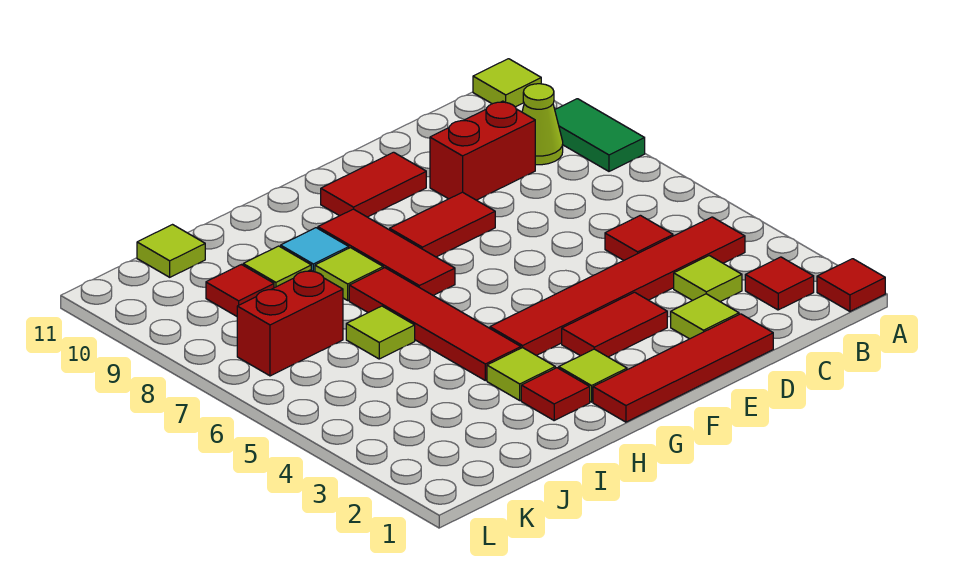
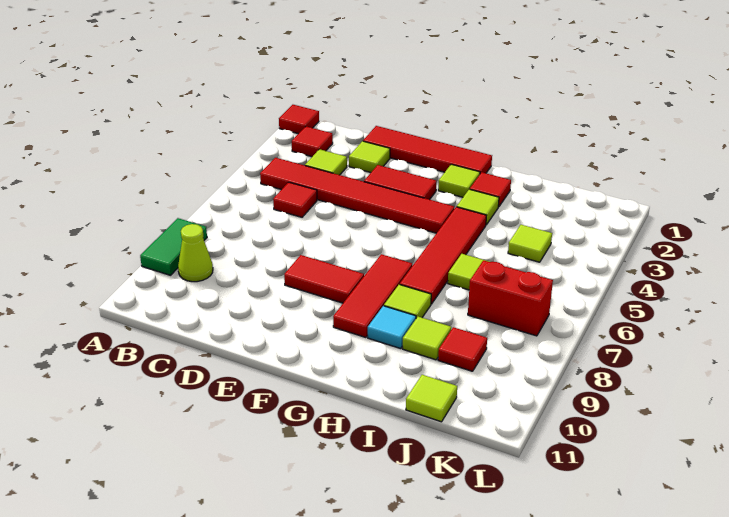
lime 1x1 tile [473,59,541,107] -> lime 1x1 tile moved to [508,225,552,262]
red 1x2 brick [430,101,535,200] -> none
red 1x2 tile [321,152,426,217] -> none

